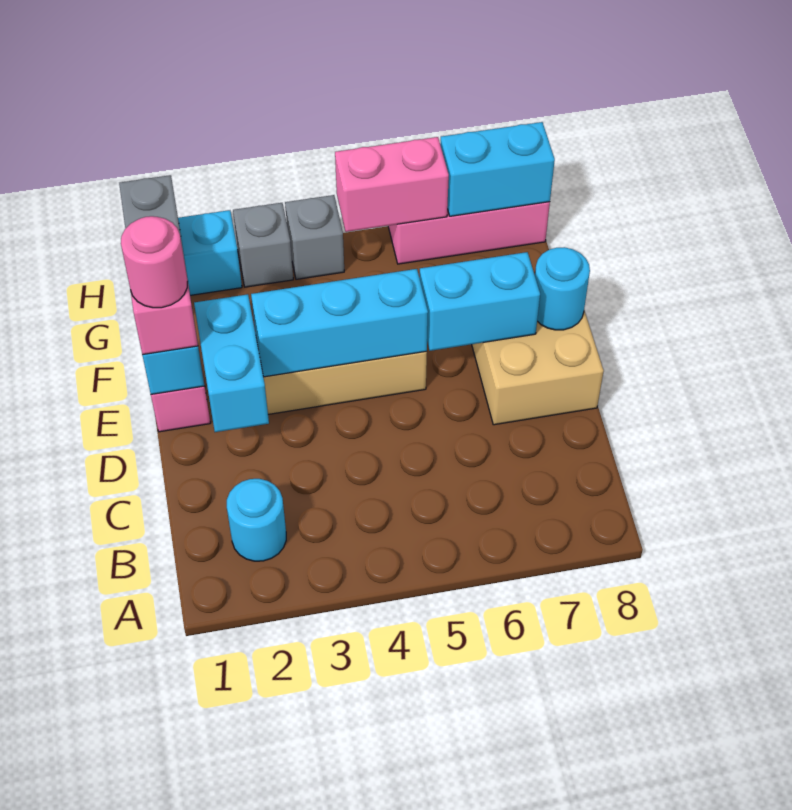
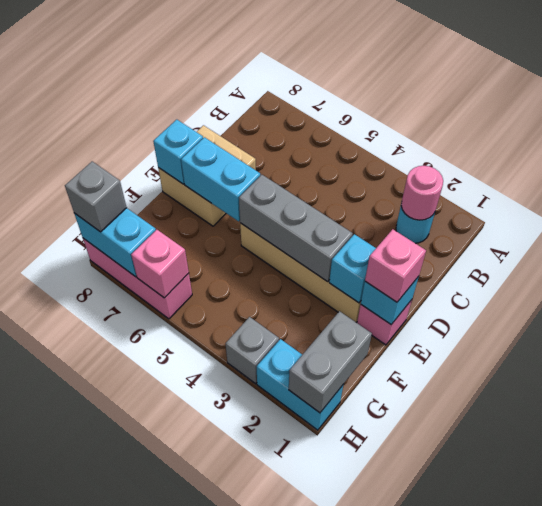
cyan 1x2 brick [194,294,269,432] -> cyan 1x1 brick [329,234,376,303]
pink 1x1 round brick [121,216,188,308] -> pink 1x1 round brick moved to [401,166,443,220]
cyan 1x3 brick [251,269,428,377] -> grey 1x3 brick [239,175,353,282]
cyan 1x1 round brick [535,247,590,330] -> cyan 1x1 brick [153,120,203,184]
grey 1x1 brick [285,195,344,279] -> grey 1x1 brick moved to [65,161,127,232]
pink 1x2 brick [335,137,449,232] -> pink 1x1 brick [131,230,189,298]

